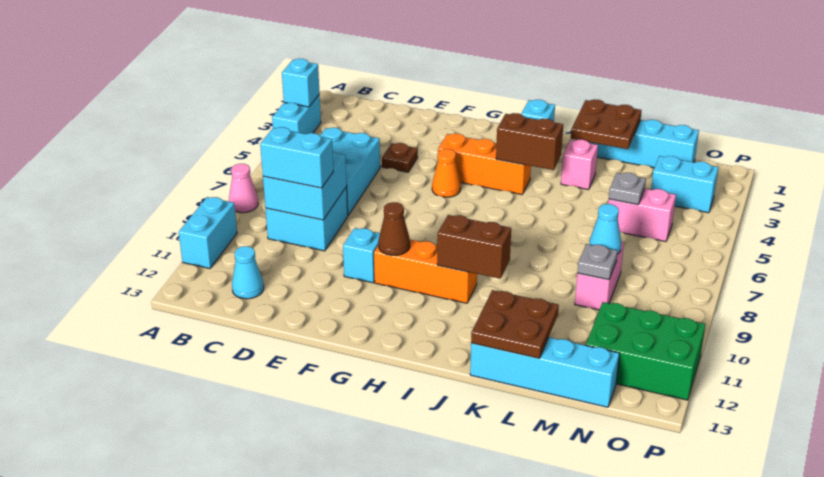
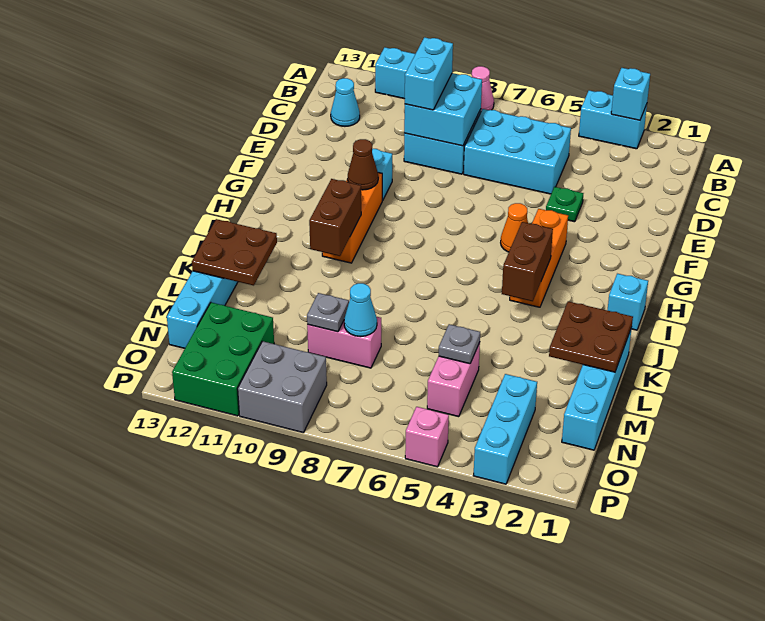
brown 1x1 plate [382,143,418,172] -> green 1x1 plate [546,187,583,222]
pink 1x1 brick [561,140,598,190] -> pink 1x1 brick moved to [405,407,449,467]
cyan 1x2 brick [651,156,718,213] -> cyan 1x3 brick [473,374,537,484]
none -> grey 2x2 brick [238,341,327,433]

